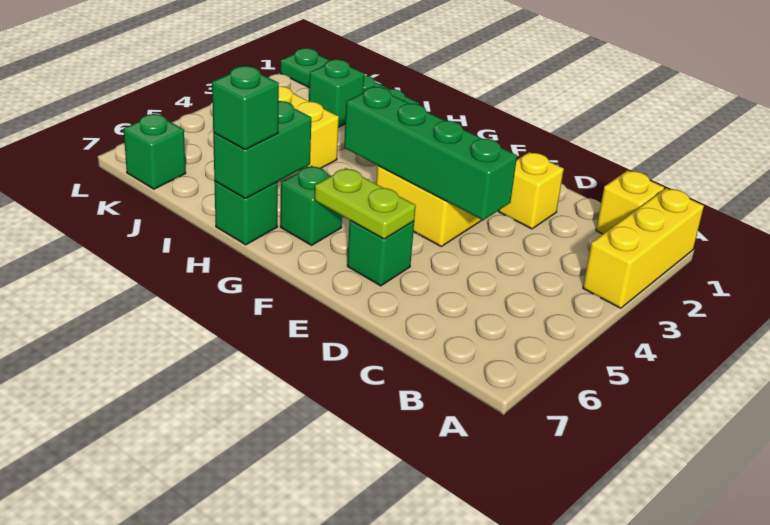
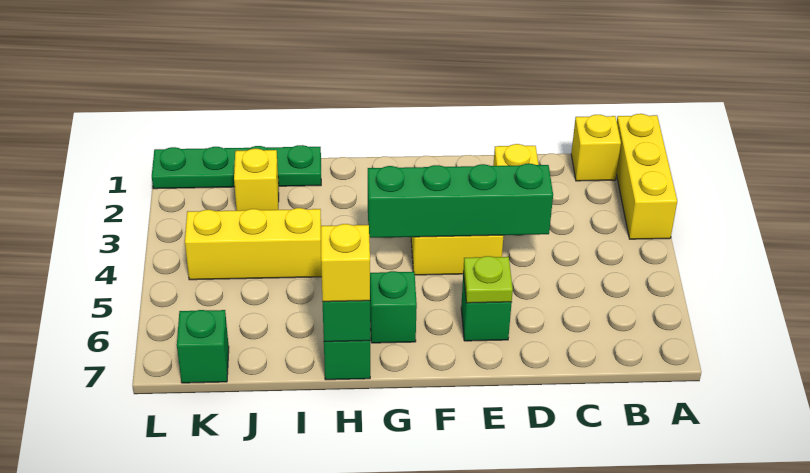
lime 1x2 plate [315,168,416,239] -> lime 1x1 plate [463,256,513,303]
green 1x1 brick [212,66,279,150] -> yellow 1x1 brick [321,224,370,302]
green 1x1 brick [309,59,364,127] -> yellow 1x1 brick [234,149,279,211]

